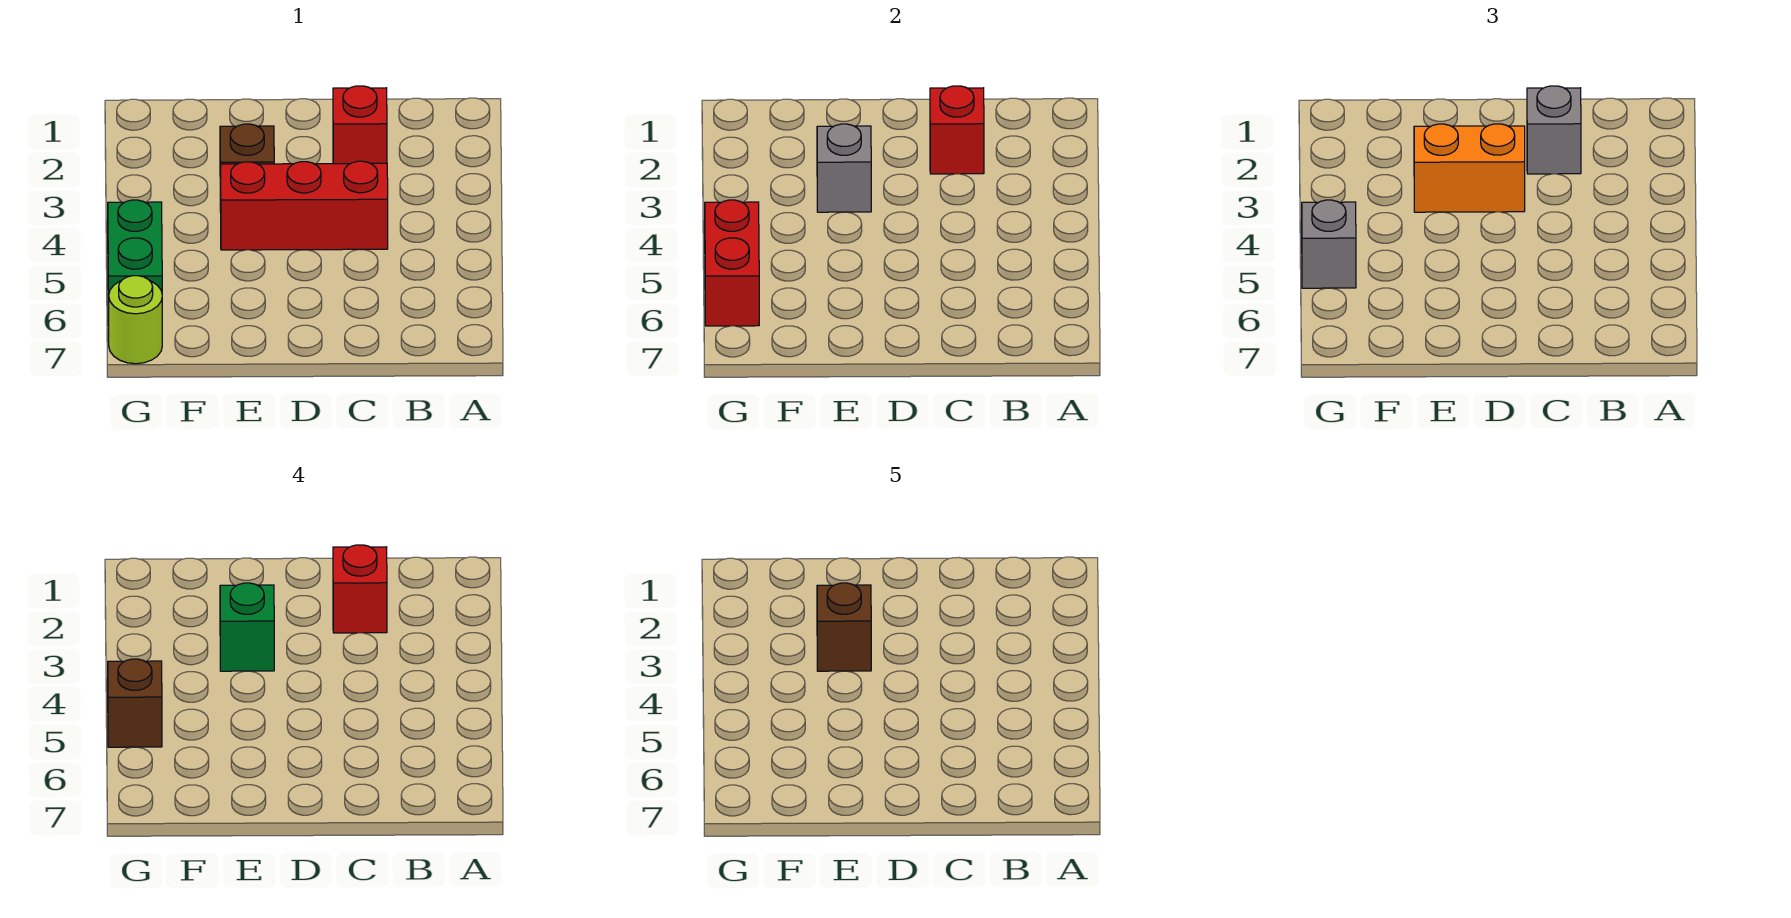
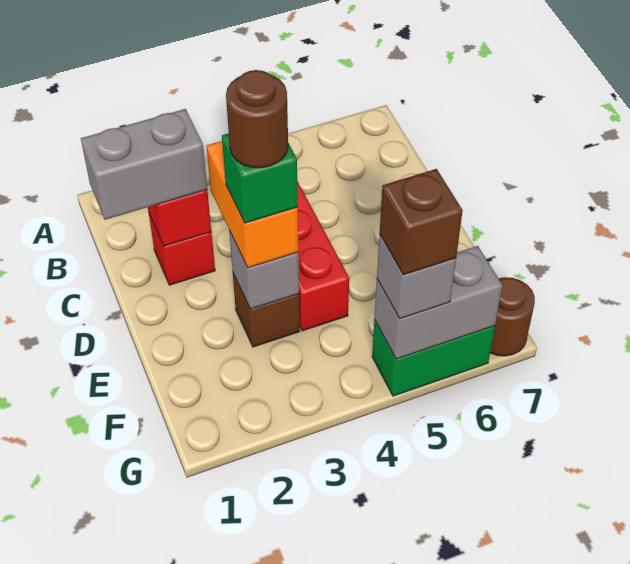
grey 1x1 brick [1527,86,1581,174] -> grey 1x2 brick [81,109,207,220]
red 1x1 brick [333,545,387,633] -> none
brown 1x1 brick [817,583,871,671] -> brown 1x1 round brick [226,70,288,168]
red 1x2 brick [705,200,759,326] -> grey 1x2 brick [374,246,502,359]
lime 1x1 round brick [109,276,162,364] -> brown 1x1 round brick [490,277,535,356]

